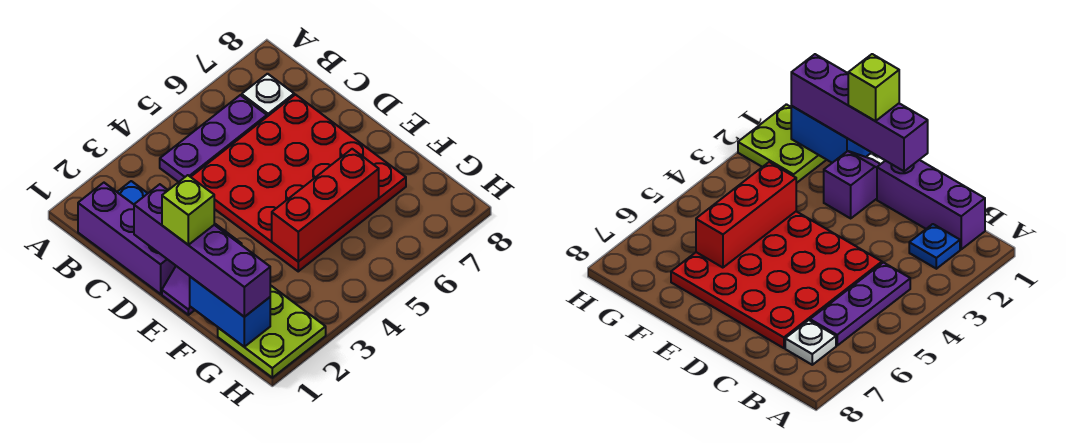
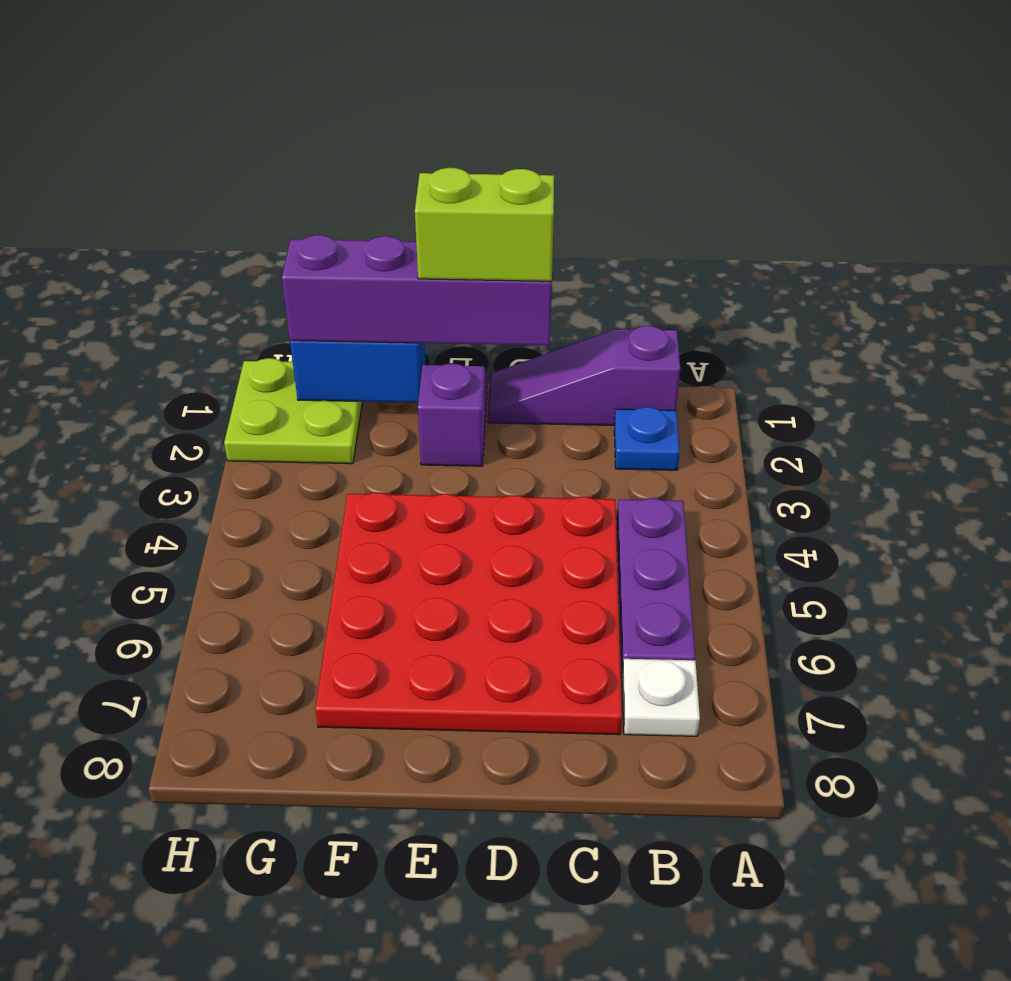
purple 1x3 brick [78,183,176,294] -> purple 1x3 slope [488,326,680,425]
lime 1x1 brick [162,175,214,245] -> lime 1x2 brick [415,168,554,281]
red 1x3 brick [272,149,379,262] -> none

